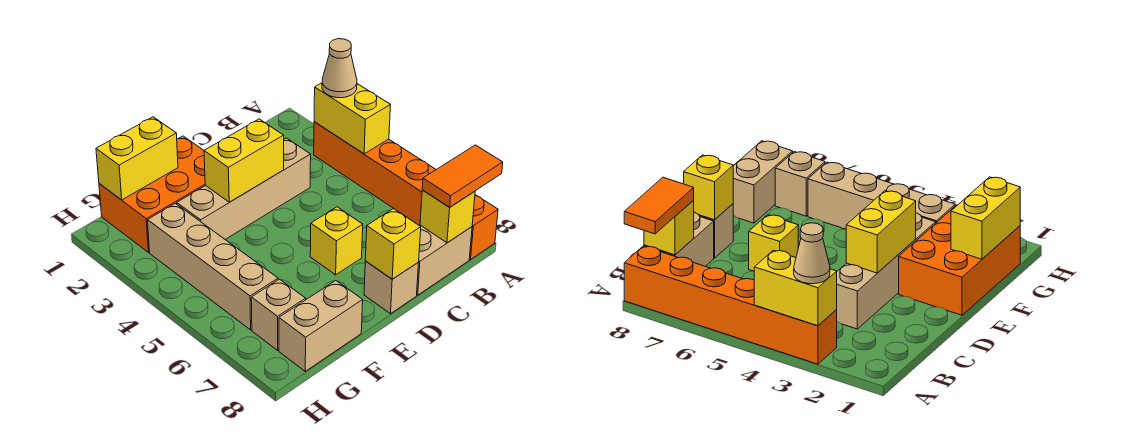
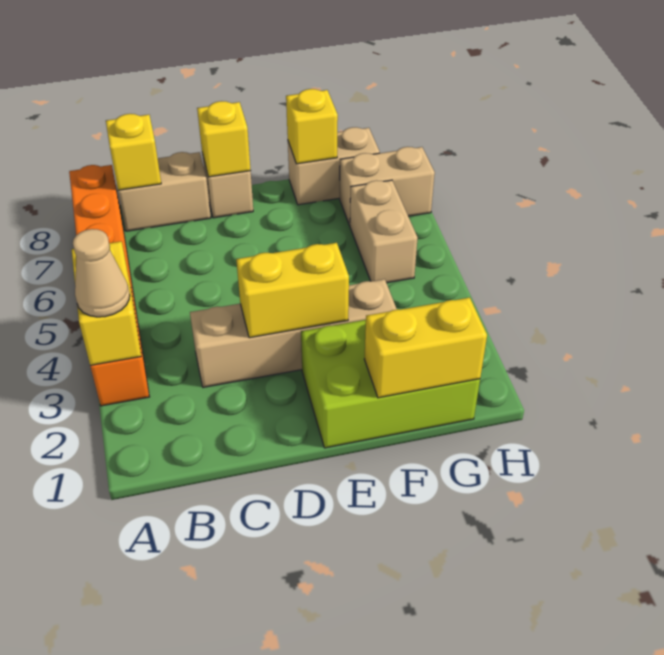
orange 1x2 tile [422,145,503,207] -> none
yellow 1x1 brick [310,207,363,275] -> yellow 1x1 brick moved to [286,89,338,164]
orange 2x3 brick [99,136,206,252] -> lime 2x3 brick [301,320,480,448]
tan 1x4 brick [148,203,278,330] -> tan 1x2 brick [350,180,418,283]
tan 1x1 brick [251,279,306,350] -> tan 1x2 brick [340,147,435,225]

